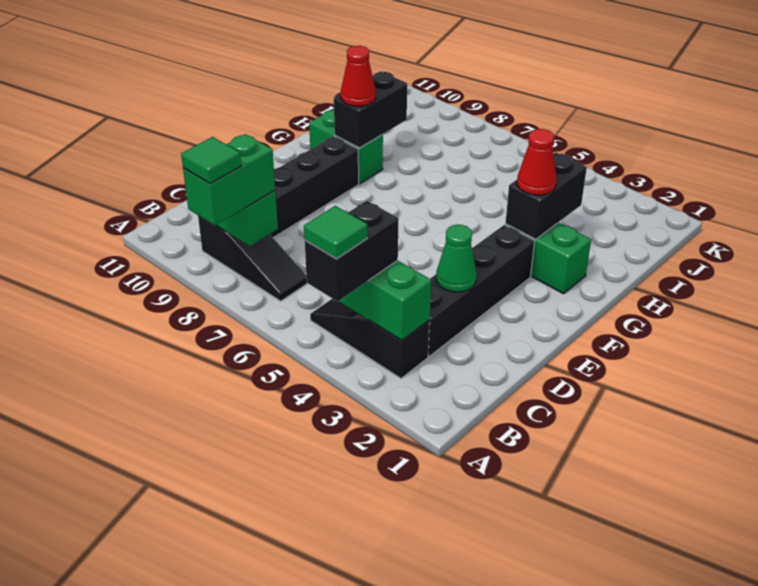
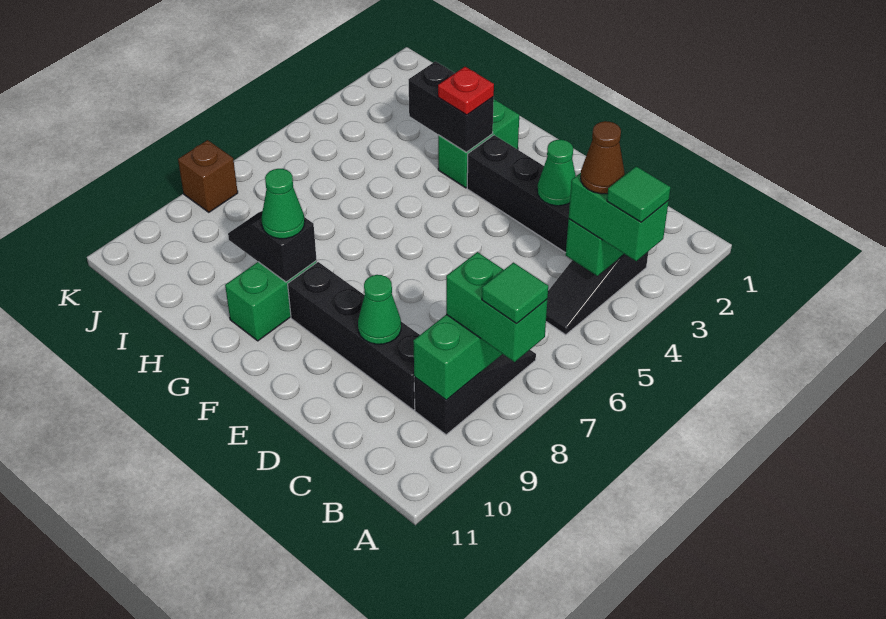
black 1x2 brick [305,201,399,302] -> green 1x2 brick [569,173,669,261]
none -> brown 1x1 cone [581,121,625,194]
none -> green 1x1 cone [358,275,401,344]
red 1x1 cone [517,129,557,195] -> red 1x1 plate [438,67,494,115]
black 1x2 brick [334,72,407,148] -> black 1x2 slope [228,211,317,282]
red 1x1 cone [341,46,376,106] -> green 1x1 cone [262,169,305,239]
none -> brown 1x1 brick [178,140,238,212]

